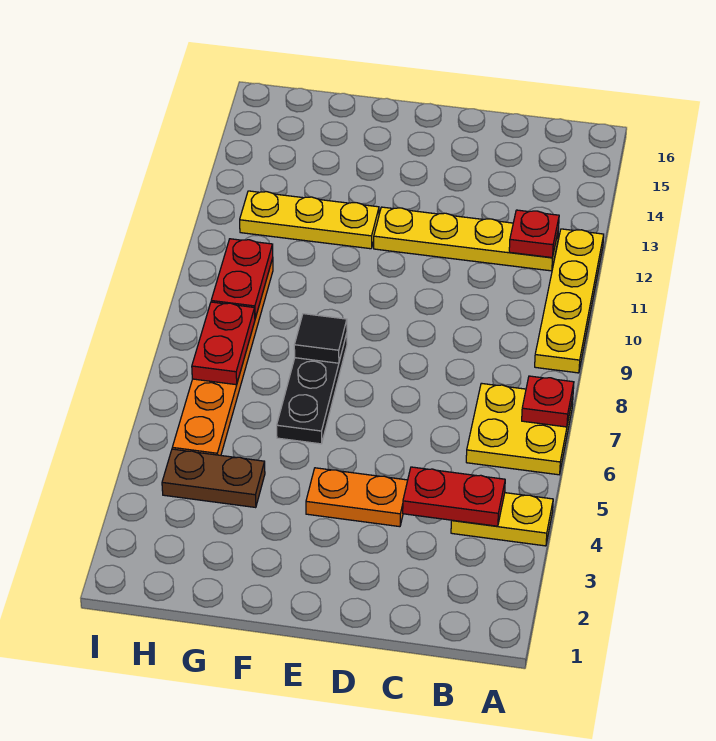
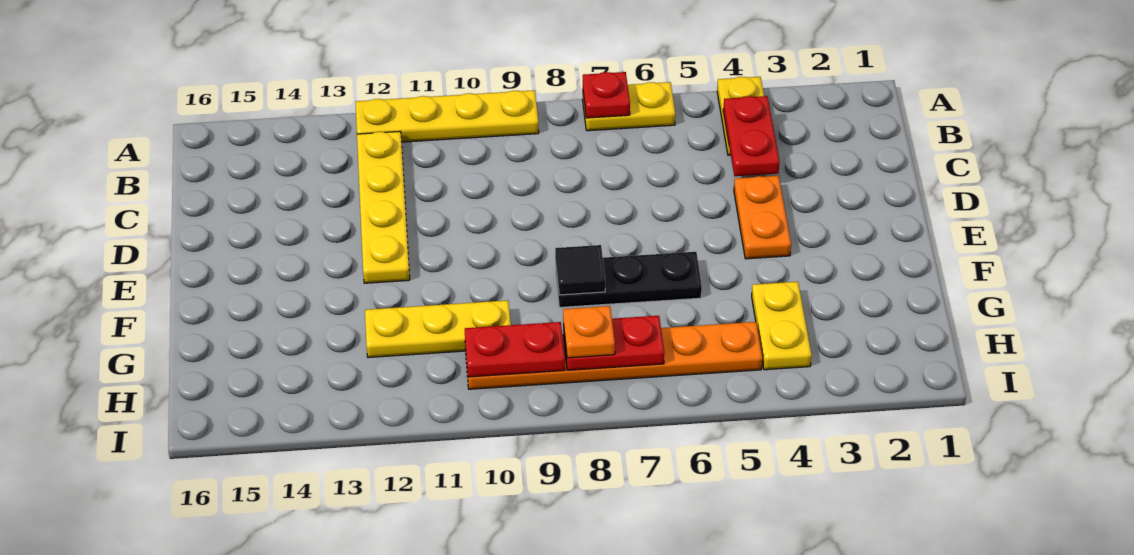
yellow 2x2 plate [466,383,573,475] -> yellow 1x2 plate [583,82,675,131]
red 1x1 plate [509,210,559,258] -> none
yellow 1x3 plate [240,191,379,249] -> yellow 1x3 plate turned to [365,300,511,358]
brown 1x2 plate [162,449,265,508] -> yellow 1x2 plate [752,282,812,370]
none -> orange 1x1 plate [563,306,615,358]

